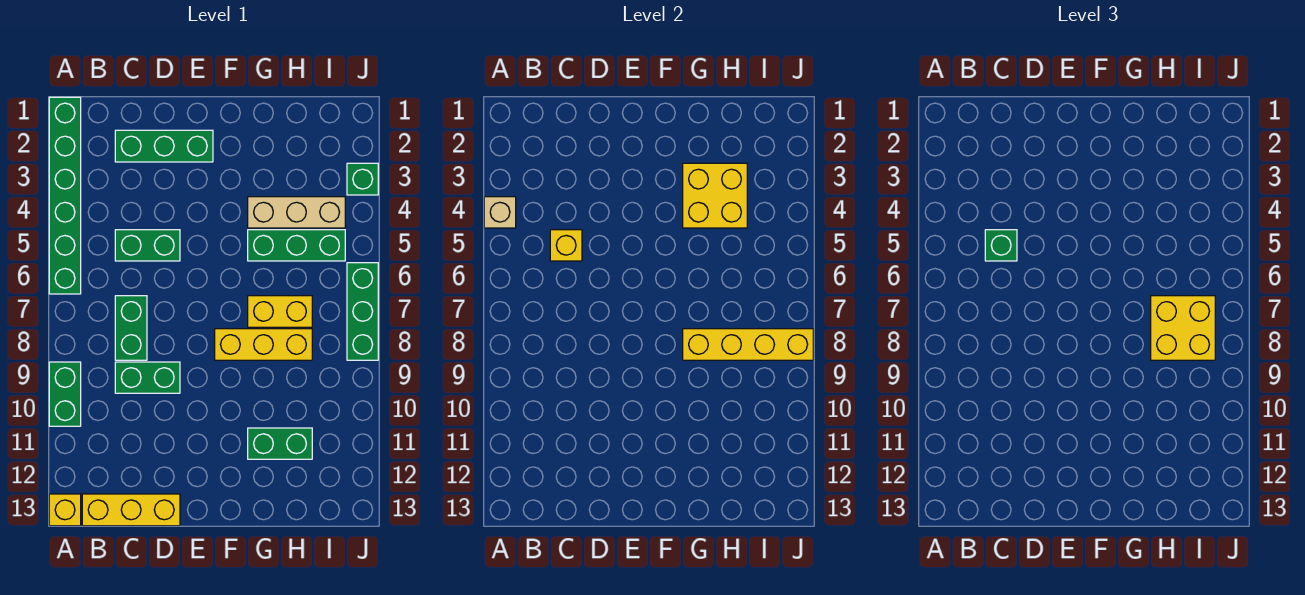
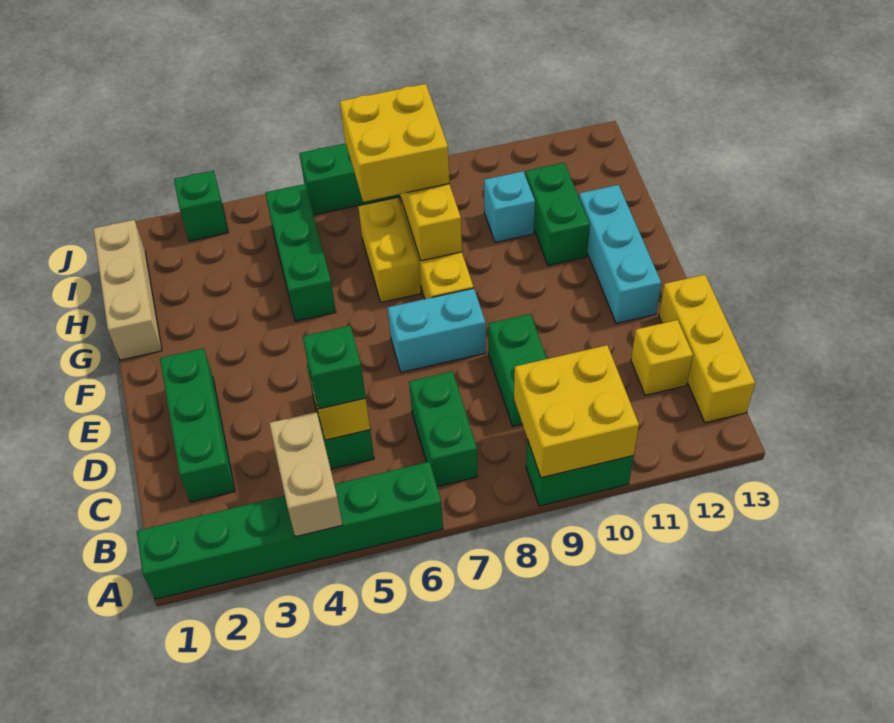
tan 1x1 brick [484,197,516,228] -> tan 1x2 brick [269,412,343,537]
yellow 1x1 brick [49,494,81,526] -> yellow 1x1 brick moved to [631,320,693,395]
green 1x2 brick [115,296,147,360] -> green 1x2 brick turned to [409,371,478,487]
none -> cyan 1x2 brick [388,288,486,372]
none -> cyan 1x3 brick [579,185,661,323]
yellow 2x2 brick [683,163,747,228] -> yellow 2x2 brick moved to [514,345,639,478]
tan 1x3 brick [248,197,345,228] -> tan 1x3 brick moved to [93,220,162,360]
none -> cyan 1x1 brick [484,171,535,242]

